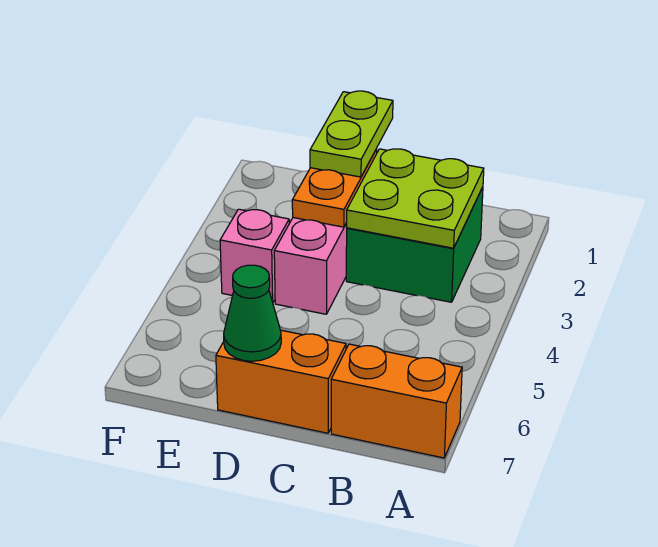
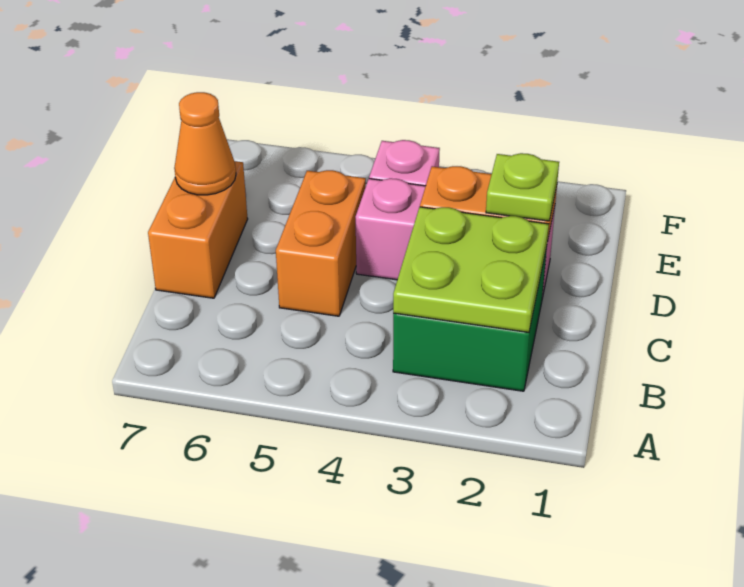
orange 1x2 brick [331,344,462,458] -> orange 1x2 brick moved to [276,170,366,316]
lime 1x2 plate [310,91,393,177] -> lime 1x1 plate [486,153,559,221]
green 1x1 cone [224,265,281,361] -> orange 1x1 cone [174,92,236,195]

